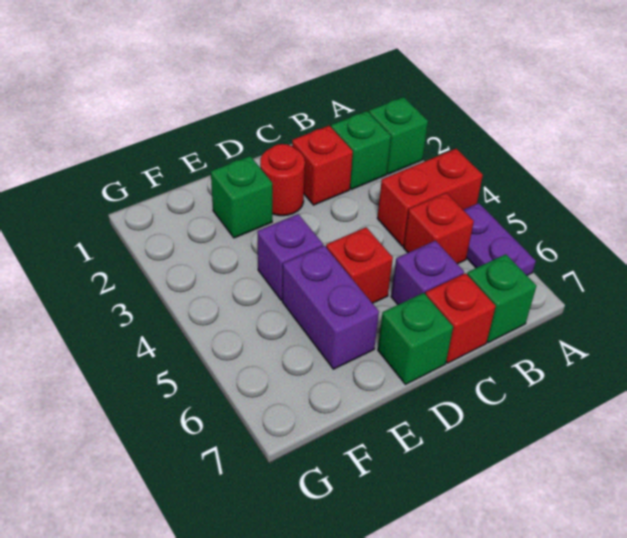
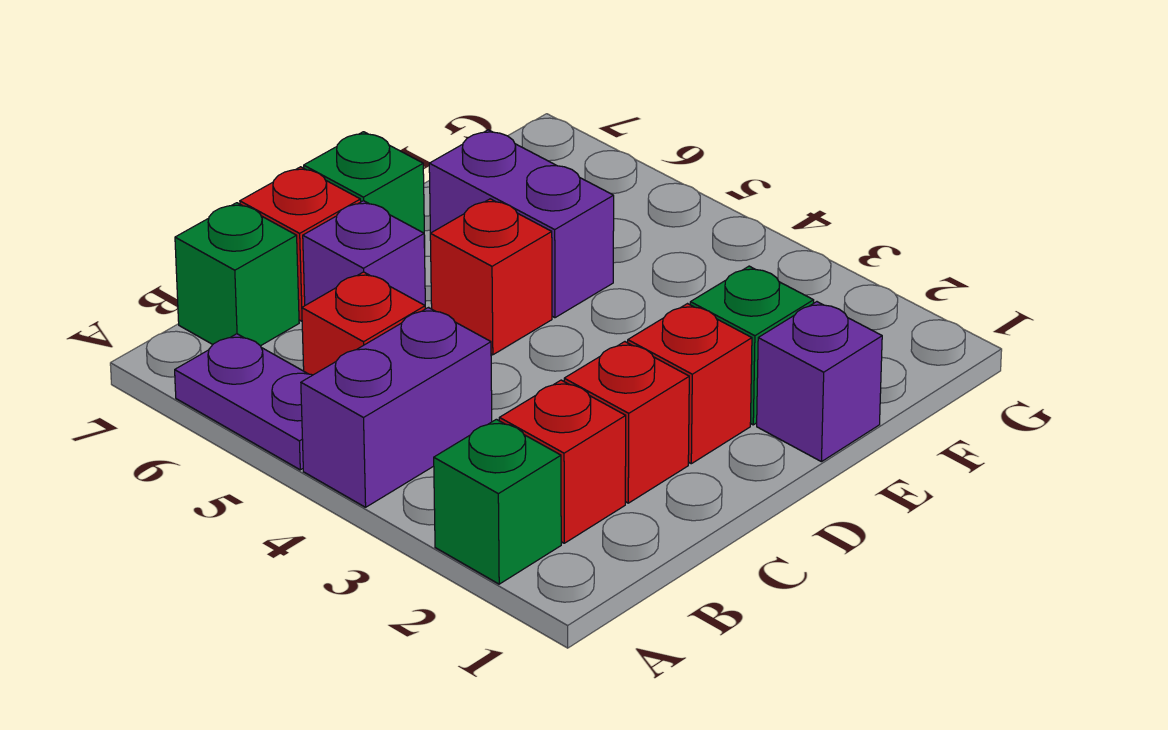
red 1x2 brick [377,149,483,246] -> purple 1x2 brick [301,308,492,507]
green 1x1 brick [331,111,391,189] -> red 1x1 brick [499,380,626,543]
red 1x1 round brick [260,144,305,216] -> red 1x1 brick [628,304,752,464]
purple 1x1 brick [258,214,323,300] -> purple 1x1 brick moved to [757,302,882,462]

